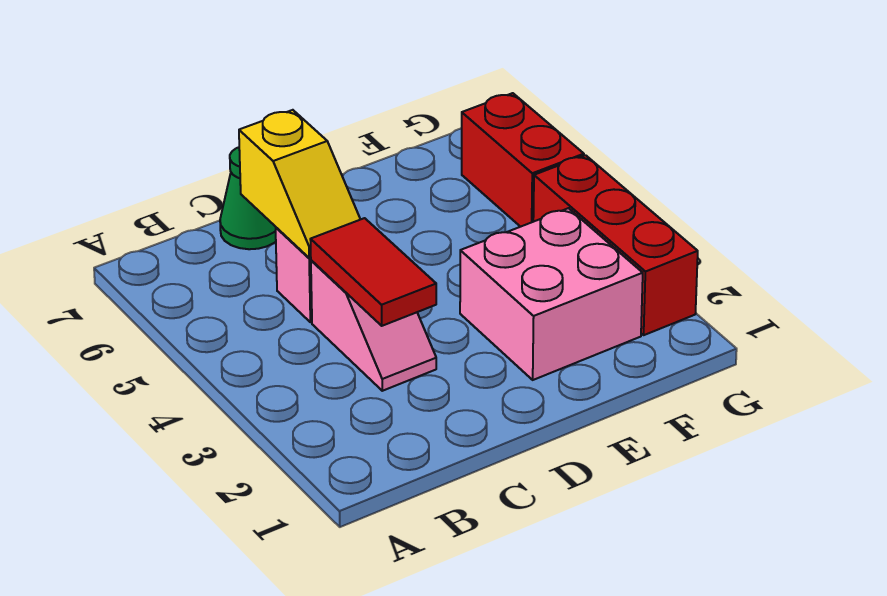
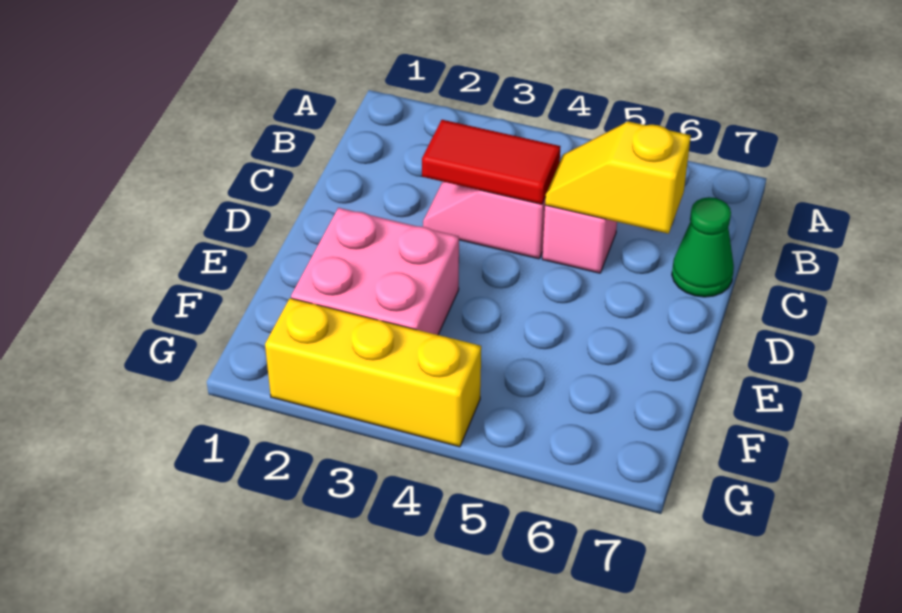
red 1x3 brick [533,155,698,335] -> yellow 1x3 brick [265,298,481,447]
red 1x2 brick [462,93,584,227] -> none

